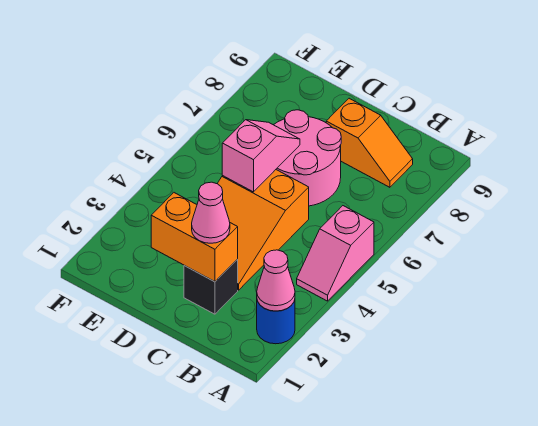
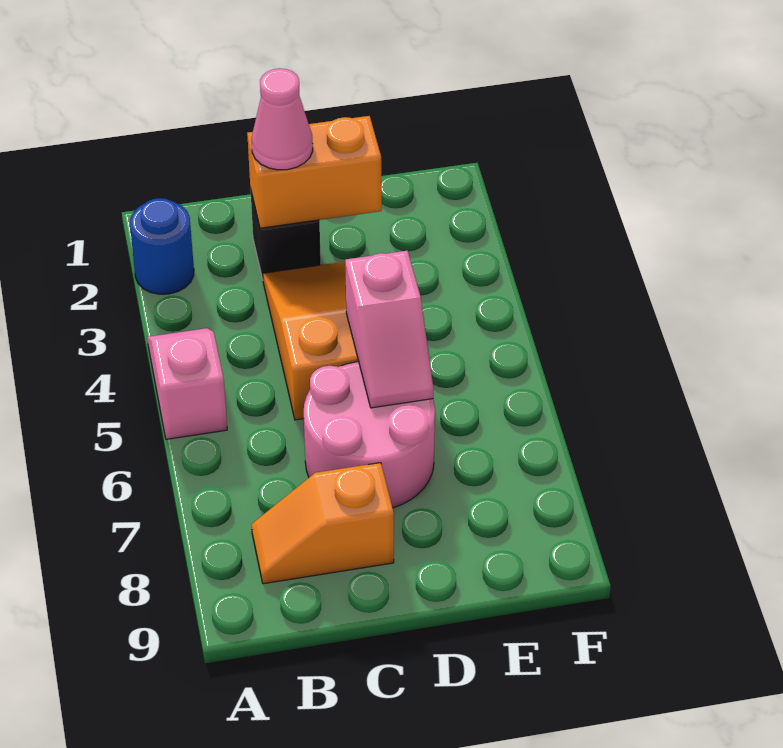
pink 1x1 cone [257,250,295,311] -> none

